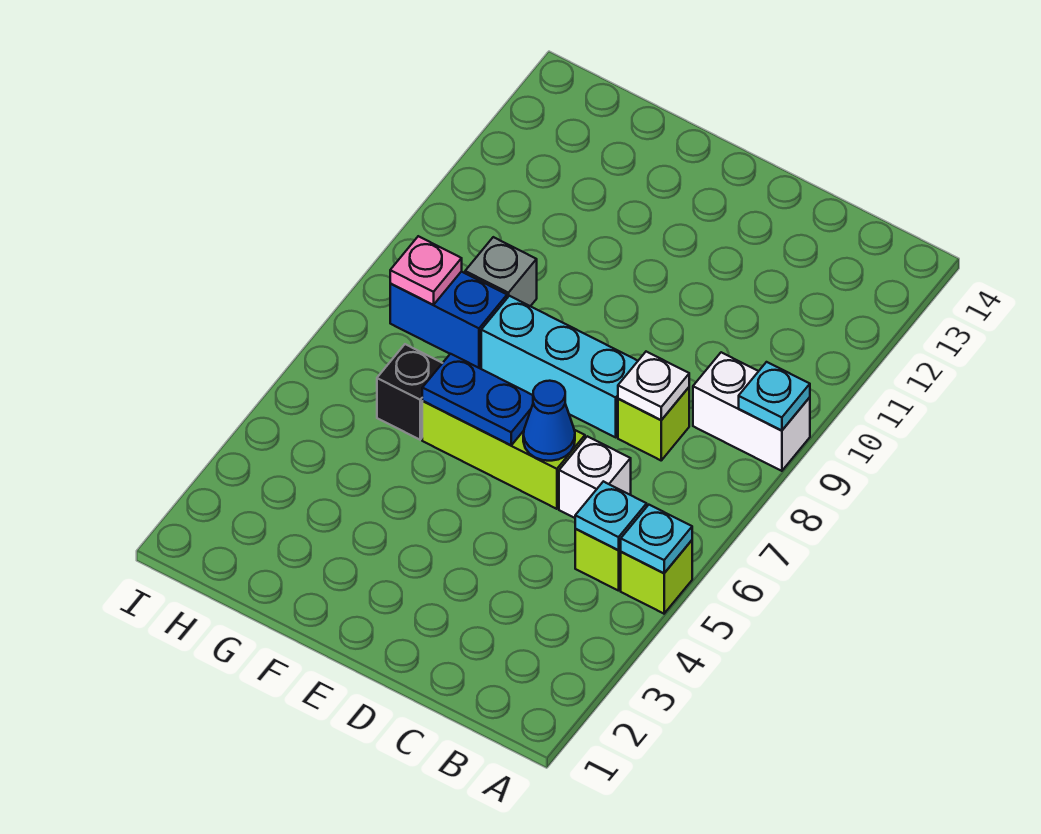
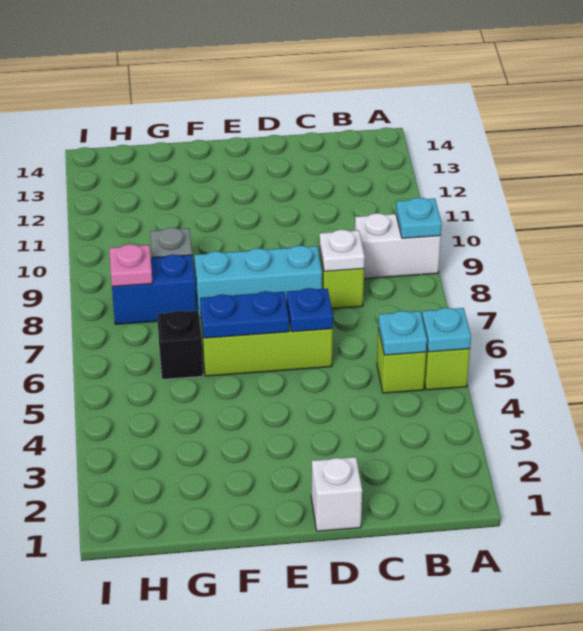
white 1x1 brick [559,436,631,518] -> white 1x1 brick moved to [311,457,362,531]
blue 1x1 cone [523,381,575,461] -> blue 1x1 plate [287,288,333,332]

